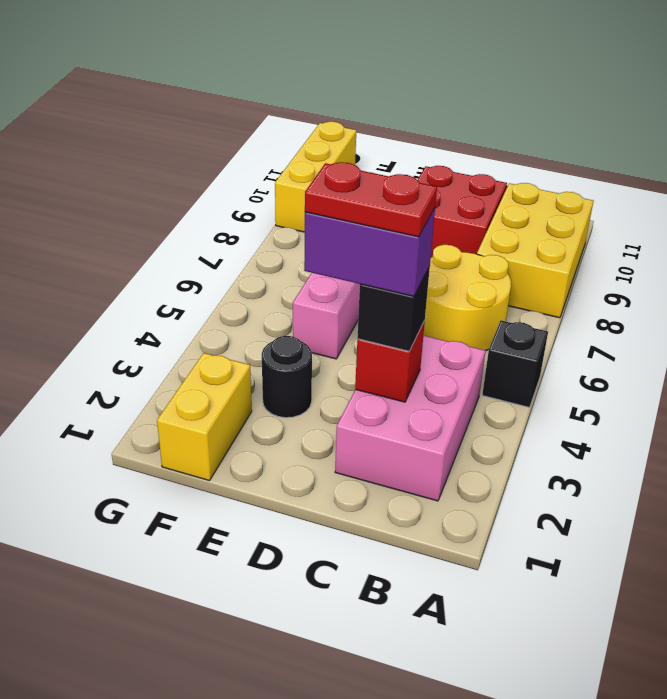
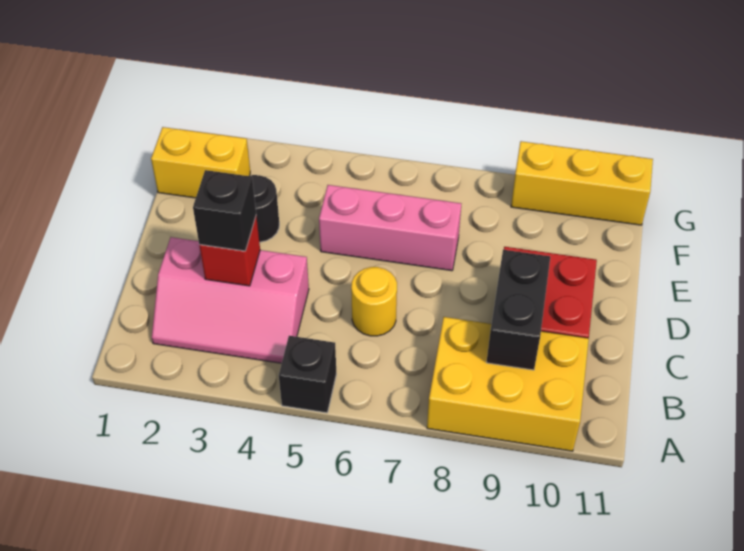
pink 2x3 brick [335,335,486,501] -> pink 2x3 slope [152,237,309,363]
yellow 2x2 round brick [424,245,511,350] -> yellow 1x1 round brick [351,267,397,336]
none -> black 1x2 brick [486,250,550,370]
purple 1x2 brick [304,208,435,296] -> none
red 1x2 plate [305,162,437,237] -> none

